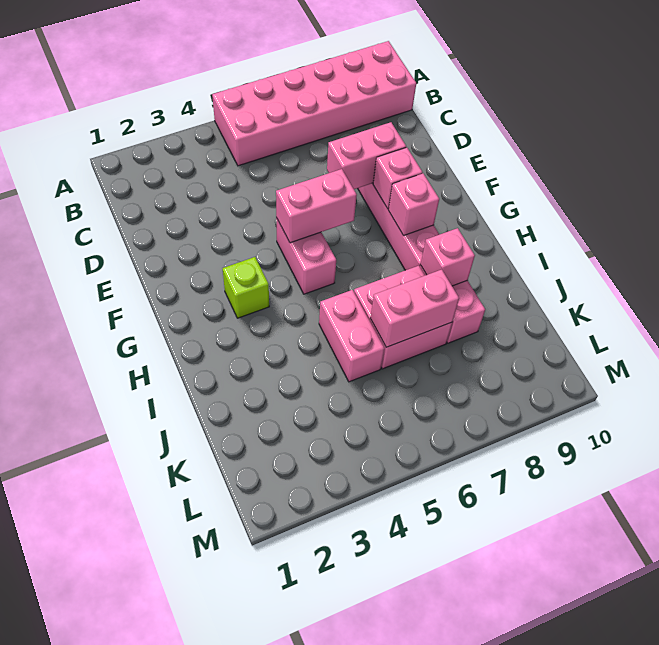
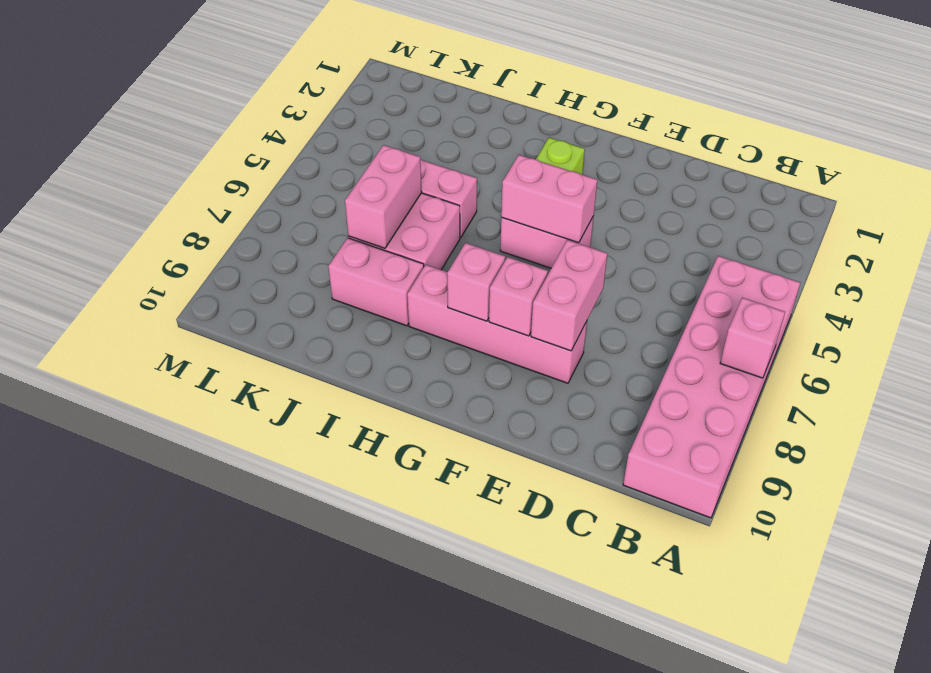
pink 1x2 brick [276,169,357,243] -> pink 1x2 brick turned to [501,155,597,243]
pink 1x1 brick [421,228,475,286] -> pink 1x1 brick moved to [720,298,785,378]

